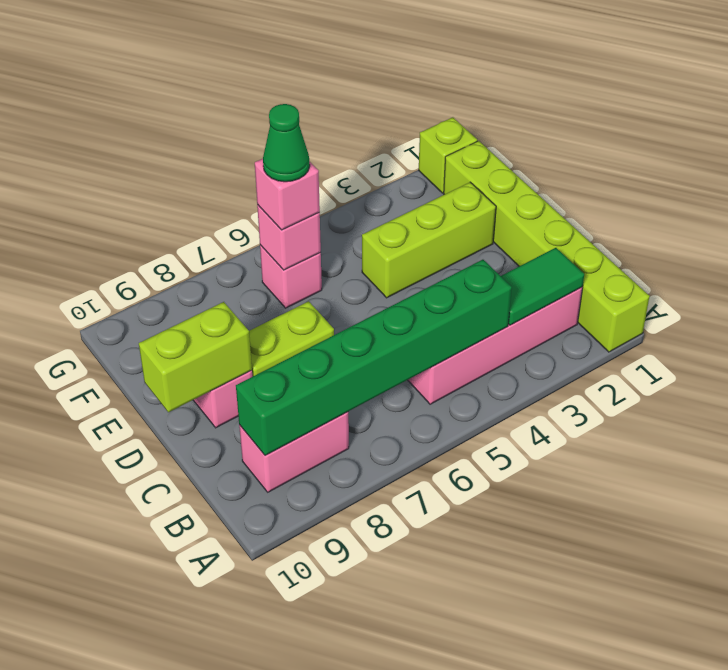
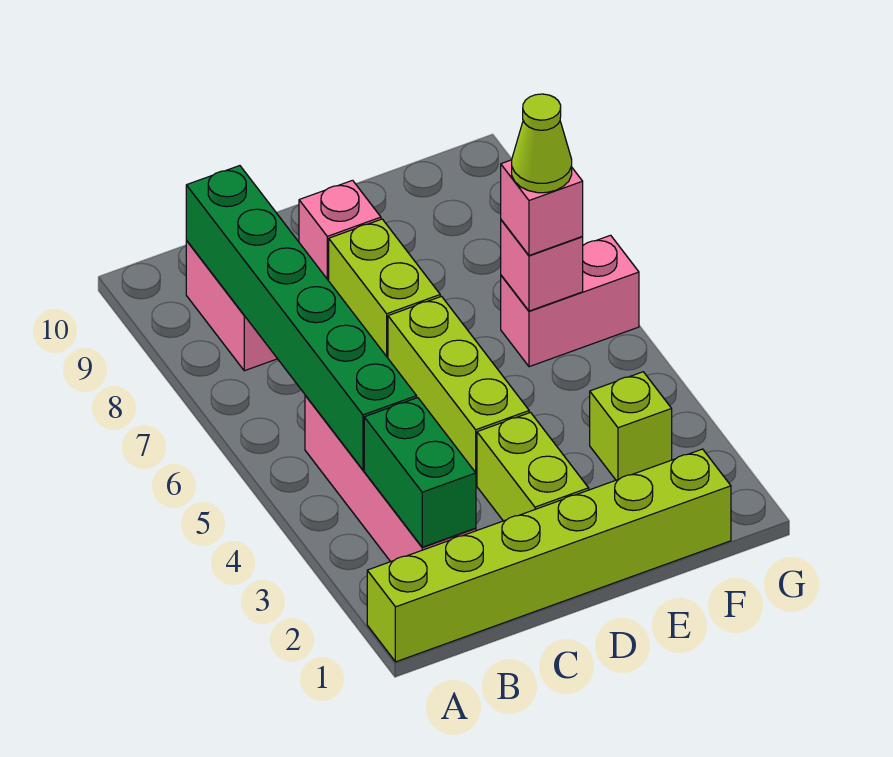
green 1x2 tile [501,248,584,325] -> green 1x2 brick [364,398,476,547]
lime 1x2 brick [139,302,252,412] -> lime 1x2 brick moved to [477,413,589,521]
lime 1x3 brick [362,182,496,298] -> lime 1x3 brick moved to [388,296,529,485]
pink 1x1 brick [260,245,322,308] -> pink 1x2 brick [501,235,639,367]
green 1x1 cone [263,104,310,182] -> lime 1x1 cone [512,94,572,193]
lime 1x1 brick [419,117,477,193] -> lime 1x1 brick moved to [590,372,672,480]

